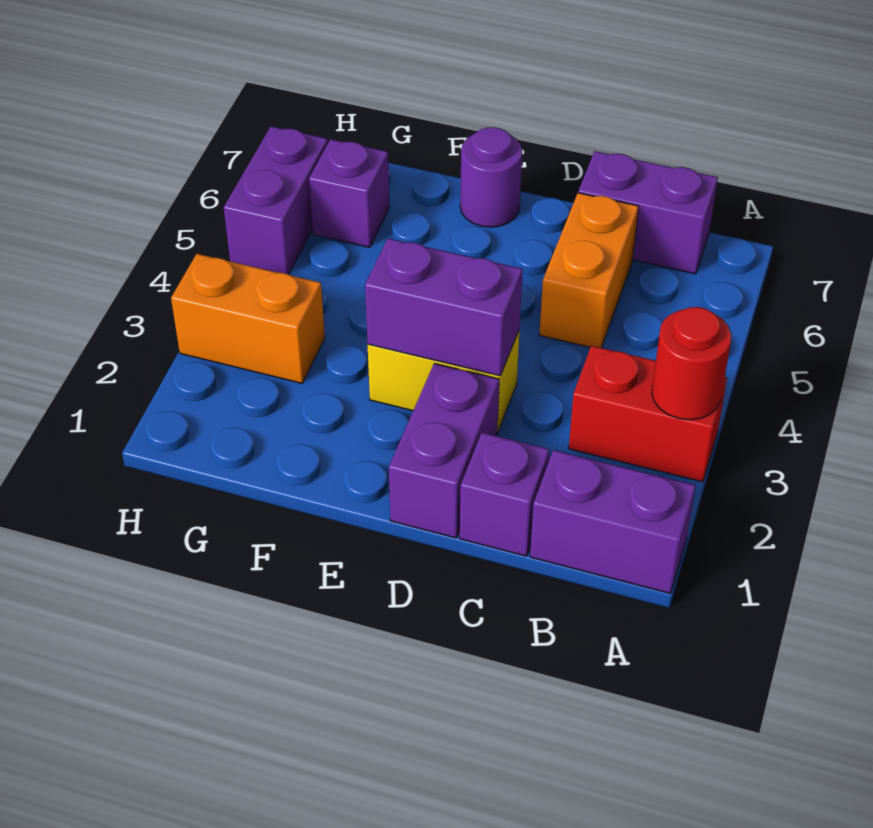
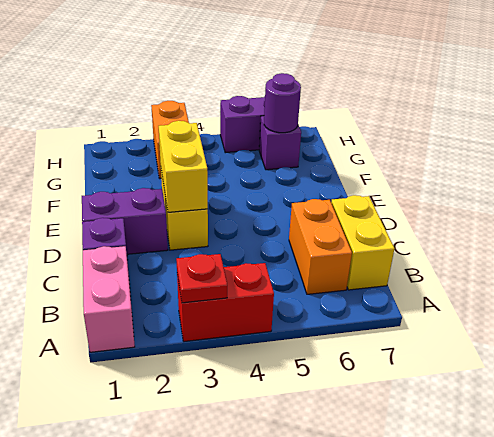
purple 1x2 brick [530,450,696,593] -> pink 1x2 brick [83,246,135,352]
red 1x2 brick [569,346,727,482] -> red 1x2 brick turned to [177,263,274,342]
red 1x1 round brick [652,307,731,420] -> red 1x1 plate [176,254,227,303]
purple 1x2 brick [578,151,718,274] -> yellow 1x2 brick [331,195,395,290]
orange 1x2 brick [539,193,639,348] -> orange 1x2 brick turned to [289,199,352,294]
purple 1x2 brick [365,238,523,376] -> yellow 1x2 brick [159,121,208,212]
purple 1x1 round brick [460,127,522,227] -> purple 1x1 round brick moved to [264,73,301,133]

